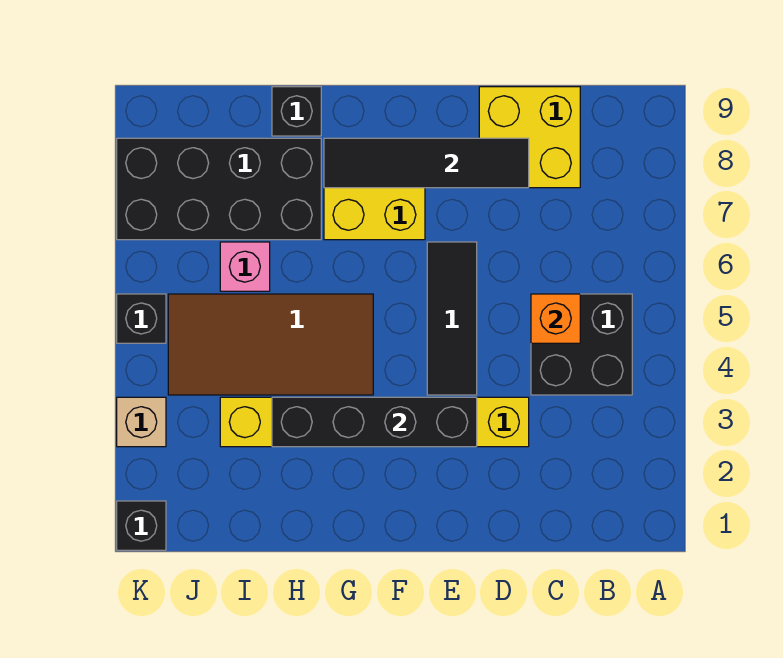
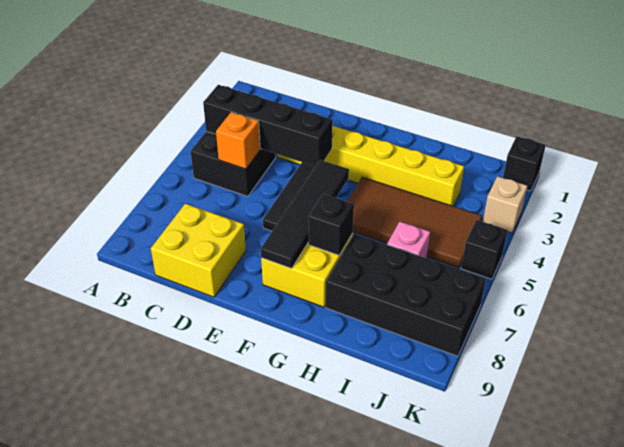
black 1x4 tile [324,138,529,188] -> black 1x4 tile turned to [261,160,349,269]
black 1x4 brick [272,397,477,447] -> black 1x4 brick moved to [203,85,333,166]
black 1x1 brick [272,87,321,136] -> black 1x1 brick moved to [308,194,354,255]

